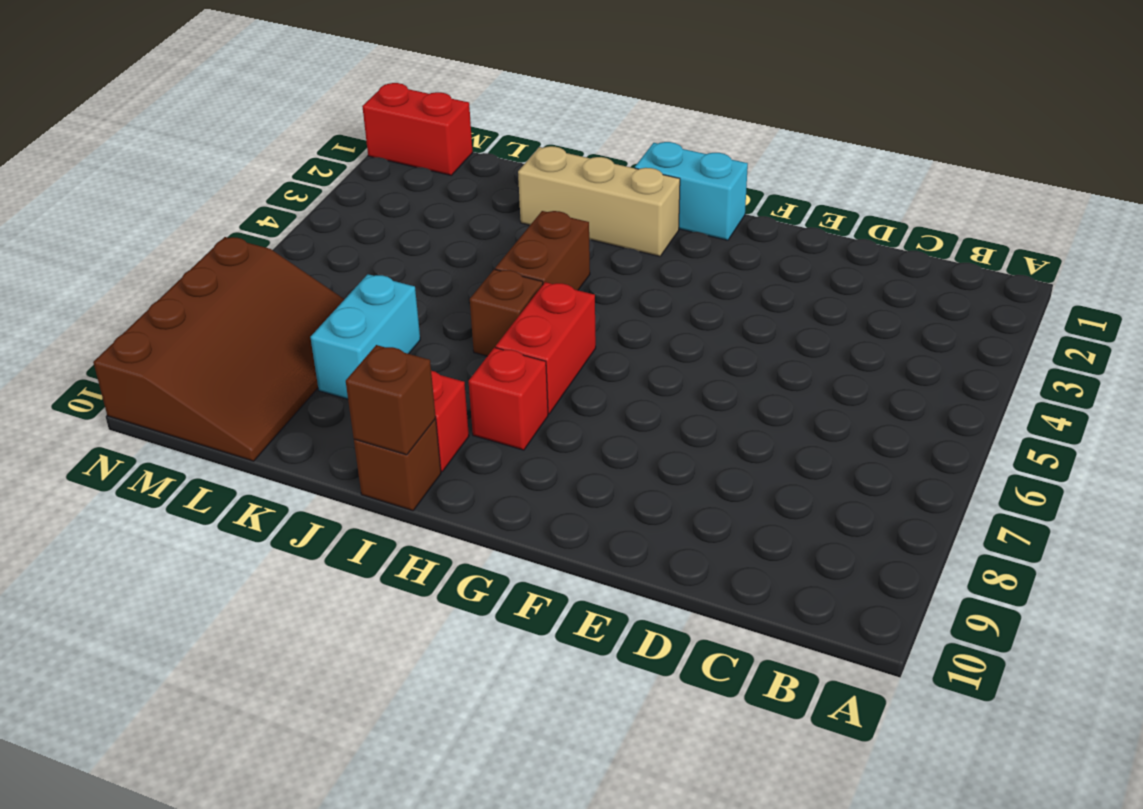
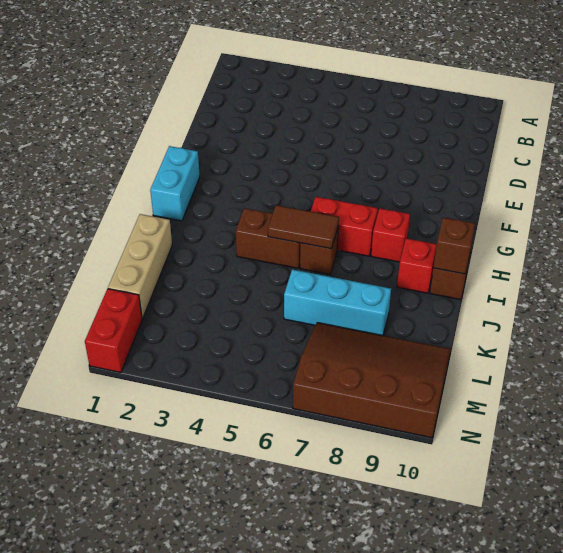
tan 1x3 brick [518,146,680,256] -> tan 1x3 brick moved to [108,214,172,319]
none -> brown 1x2 tile [268,205,339,249]
cyan 1x2 brick [310,274,420,399] -> cyan 1x3 brick [284,269,391,335]

